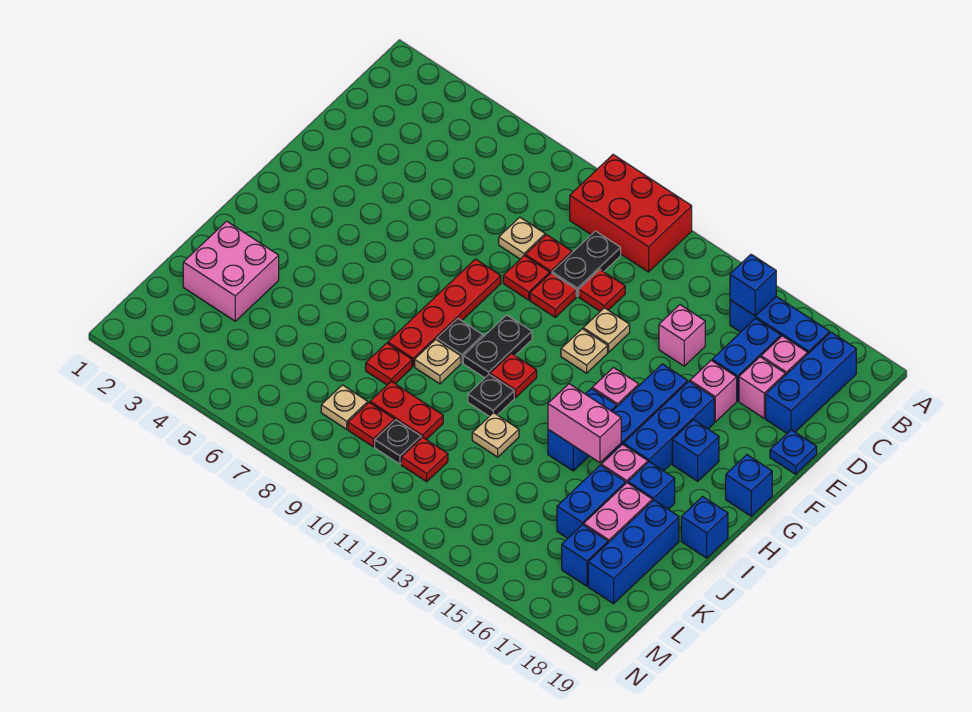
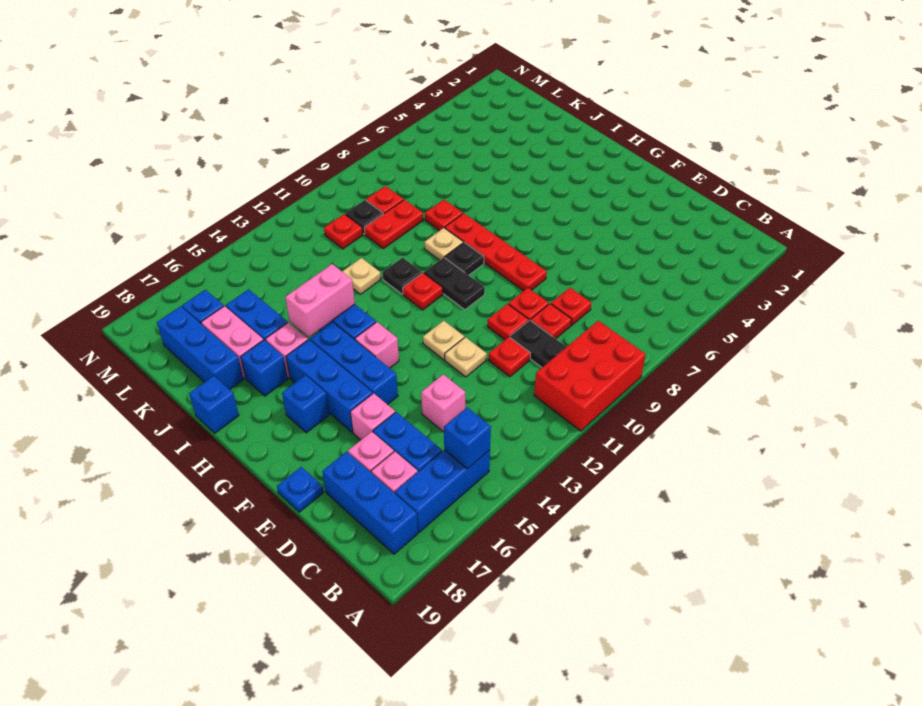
tan 1x1 plate [499,217,545,259] -> red 1x1 plate [551,288,591,325]
blue 1x1 brick [726,455,772,516] -> none
pink 2x2 brick [183,221,279,321] -> none
tan 1x1 plate [321,385,368,429] -> none

